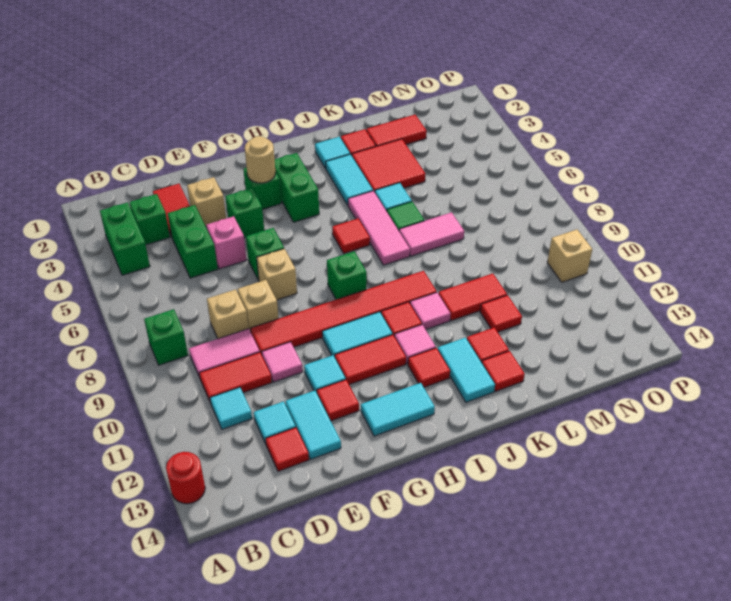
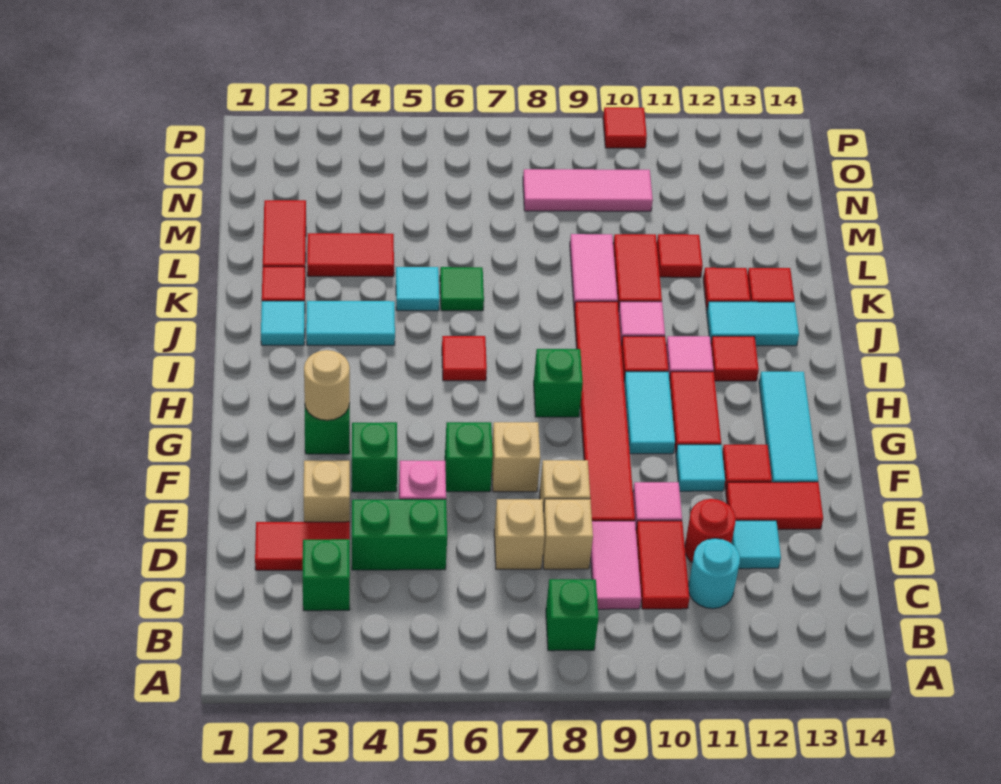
red 1x1 round brick [166,452,205,504] -> red 1x1 round brick moved to [685,499,736,563]
green 1x2 brick [100,202,150,275] -> none
cyan 1x1 tile [210,387,252,429] -> cyan 1x1 round brick [688,538,740,609]
red 1x1 tile [266,428,309,471] -> red 1x1 tile moved to [603,107,647,148]
cyan 1x2 tile [285,391,341,459] -> red 1x2 tile [726,482,823,529]
cyan 1x2 tile [361,383,435,436] -> cyan 1x3 tile [759,372,818,482]
green 1x2 brick [275,153,319,222] -> none
pink 1x3 tile [348,191,410,265] -> pink 1x3 tile moved to [523,169,653,211]
red 2x2 tile [352,139,425,192] -> red 1x2 tile [307,233,394,277]
pink 1x2 tile [399,212,464,256] -> pink 1x2 tile moved to [570,234,618,309]
tan 1x1 brick [547,230,592,282] -> tan 1x1 brick moved to [494,499,545,569]

